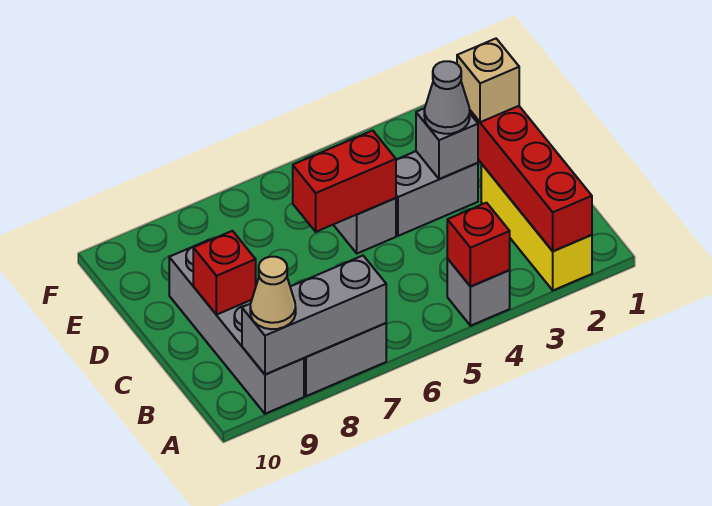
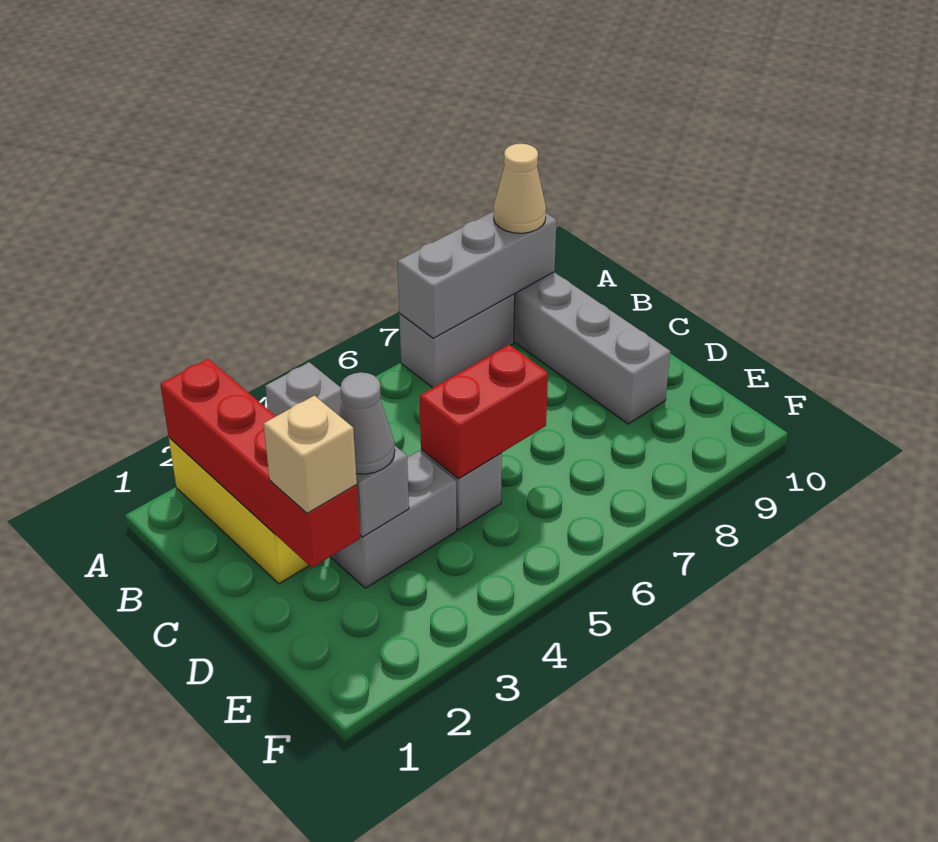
red 1x1 brick [447,203,510,286] -> none
red 1x1 brick [193,231,256,315] -> none

